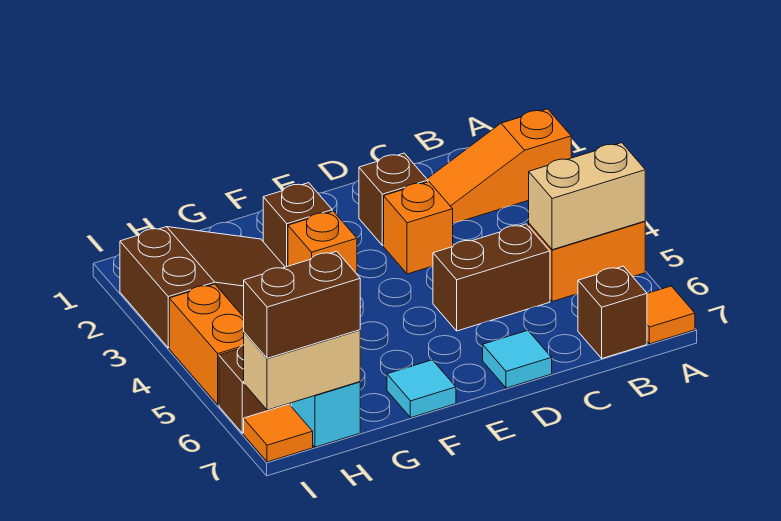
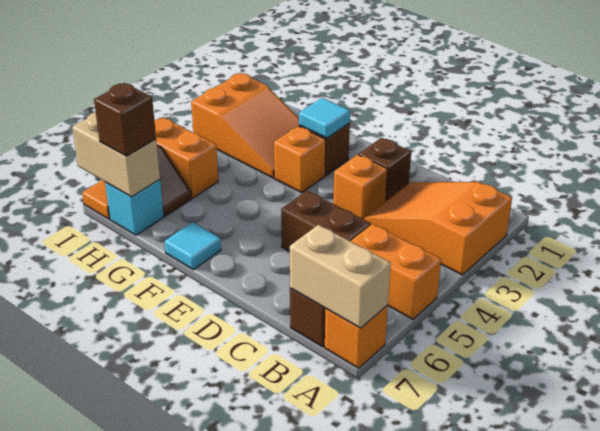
orange 1x3 slope [427,109,571,224] -> orange 2x3 slope [364,182,512,275]
tan 1x2 brick [529,143,645,250] -> tan 1x2 brick moved to [290,225,391,328]
orange 1x1 tile [647,286,695,344] -> orange 1x1 brick [325,305,388,368]
cyan 1x1 tile [483,330,552,388] -> cyan 1x1 tile moved to [299,98,350,138]
brown 2x3 slope [120,227,285,348] -> orange 2x3 slope [191,73,299,178]
brown 1x2 brick [244,251,360,358] -> brown 1x1 brick [94,83,156,156]
orange 1x2 brick [169,284,244,405] -> orange 1x2 brick turned to [154,117,218,198]

